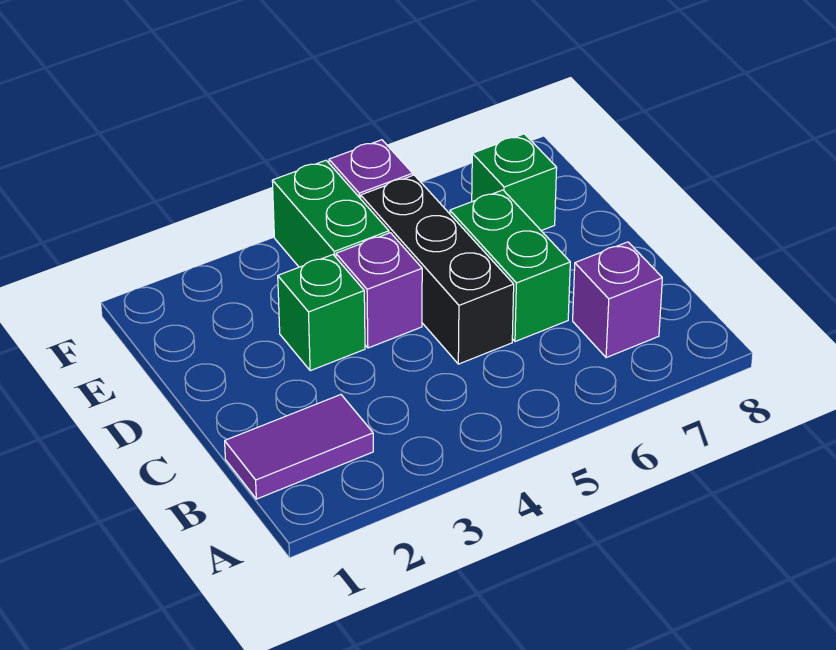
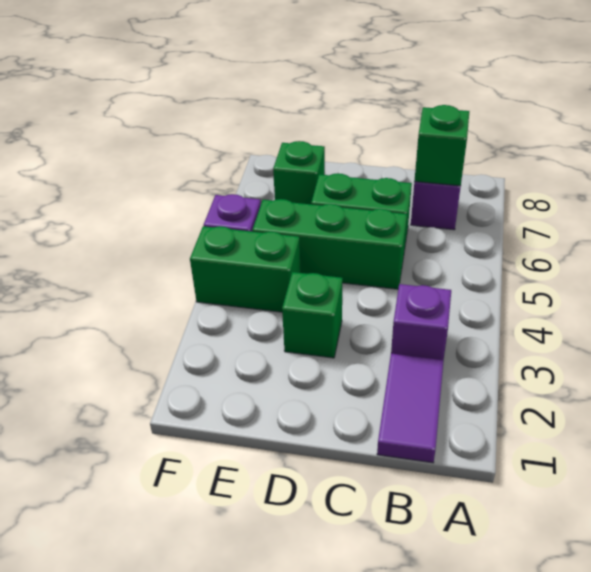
none -> green 1x1 brick [414,105,469,186]
black 1x3 brick [361,175,514,364] -> green 1x3 brick [252,199,407,289]
purple 1x1 brick [336,233,422,348] -> purple 1x1 brick moved to [391,284,451,360]

